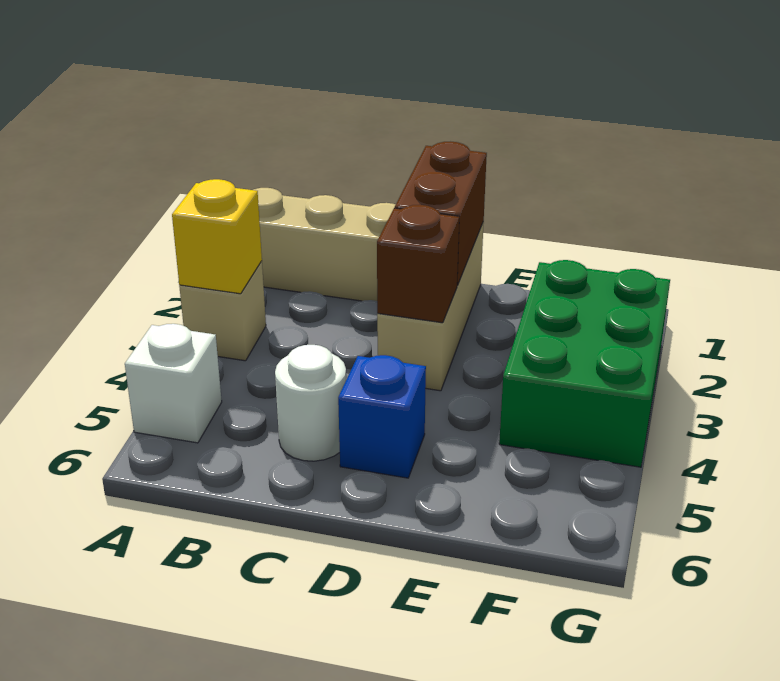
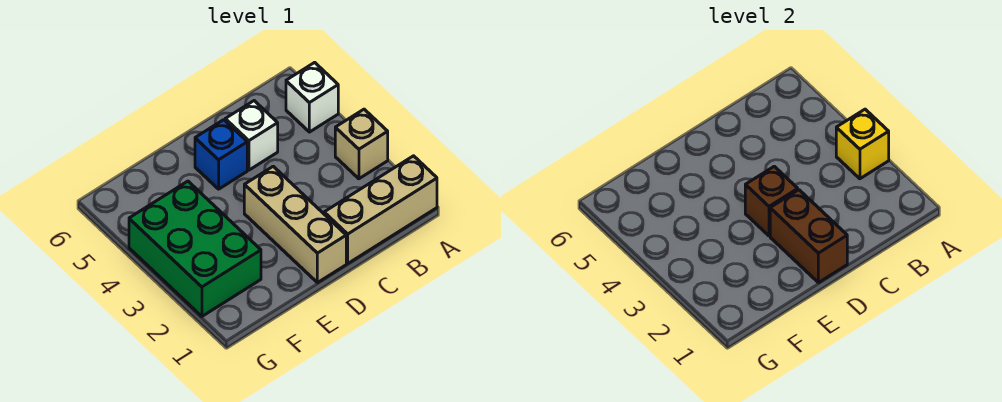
white 1x1 round brick [275,345,346,461] -> white 1x1 brick [225,101,278,170]

